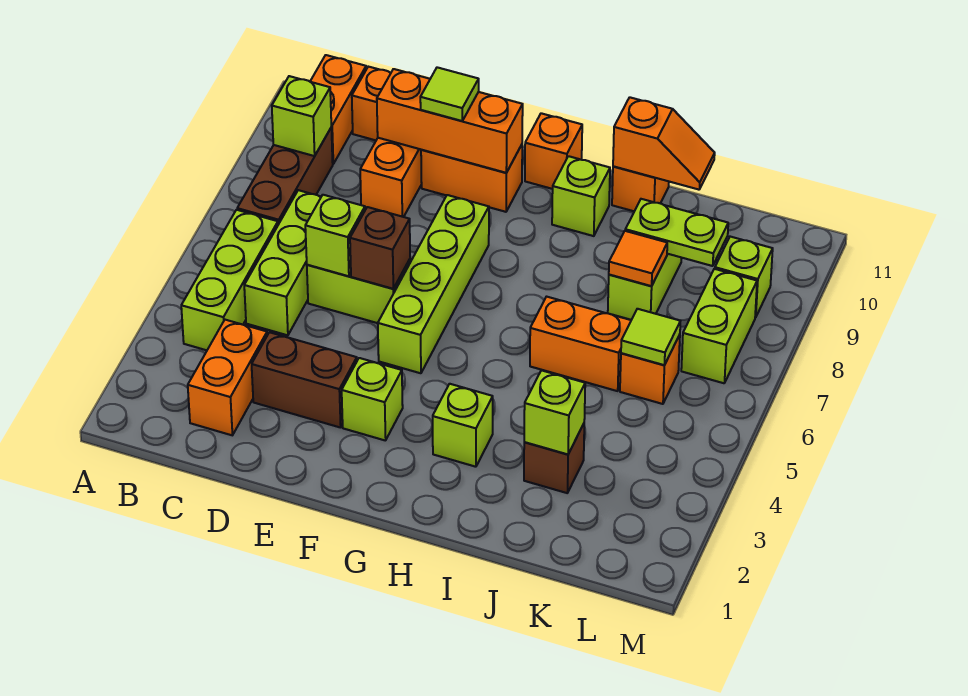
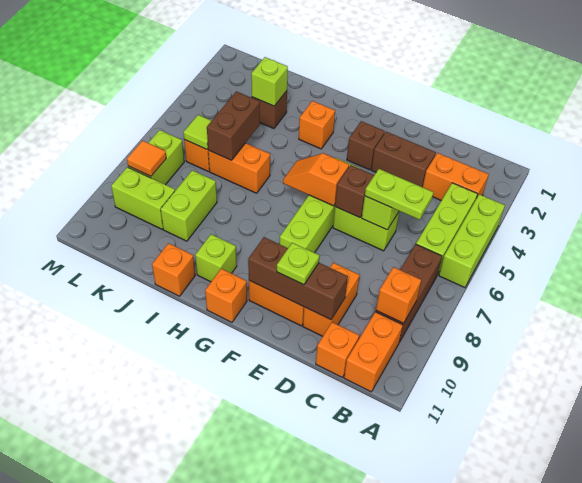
lime 1x1 brick [272,76,331,156] -> orange 1x1 brick [376,267,421,323]
orange 1x2 brick [188,320,267,435] -> orange 1x2 brick turned to [423,153,489,201]
lime 1x3 brick [244,190,321,335] -> lime 1x3 brick moved to [439,194,505,288]
orange 1x3 brick [377,69,523,173] -> brown 1x3 brick [248,237,348,320]
lime 1x1 tile [420,67,479,121] -> lime 1x1 plate [277,242,320,285]
lime 1x1 brick [342,358,403,441] -> brown 1x1 brick [347,121,385,170]
lime 1x1 brick [433,384,493,467] -> orange 1x1 brick [299,101,335,149]
orange 1x2 slope [613,97,715,190] -> orange 1x2 slope moved to [283,153,349,206]
none -> brown 1x2 brick [207,91,260,160]
orange 1x1 tile [609,231,667,286] -> orange 1x1 tile moved to [127,141,166,176]
lime 1x2 plate [625,199,728,266] -> lime 1x2 plate moved to [365,169,434,220]
lime 1x1 brick [715,237,773,317] -> lime 1x2 brick [111,167,175,229]

